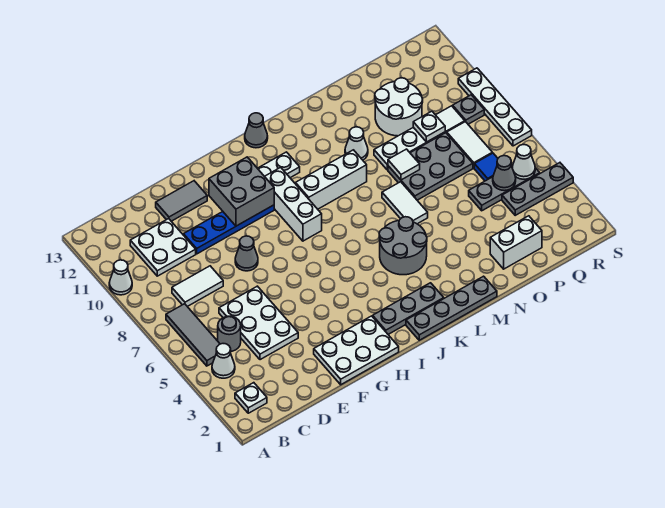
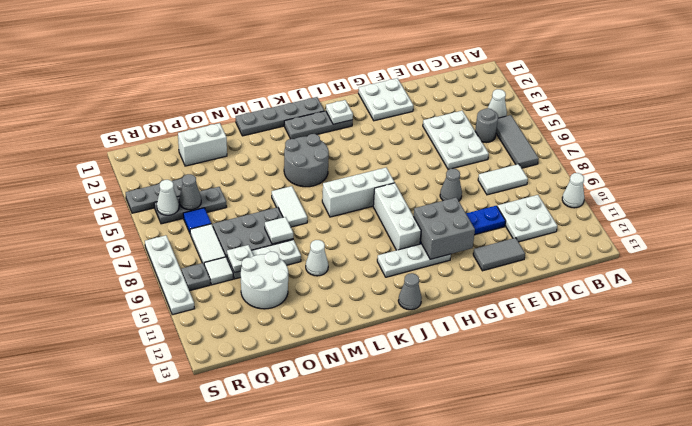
white 1x1 plate [235,383,267,413] -> white 1x1 plate moved to [326,100,353,124]
white 2x3 plate [314,316,399,385] -> white 2x2 plate [358,78,414,121]
white 1x3 brick [295,150,367,209] -> white 1x3 brick moved to [322,168,395,217]

